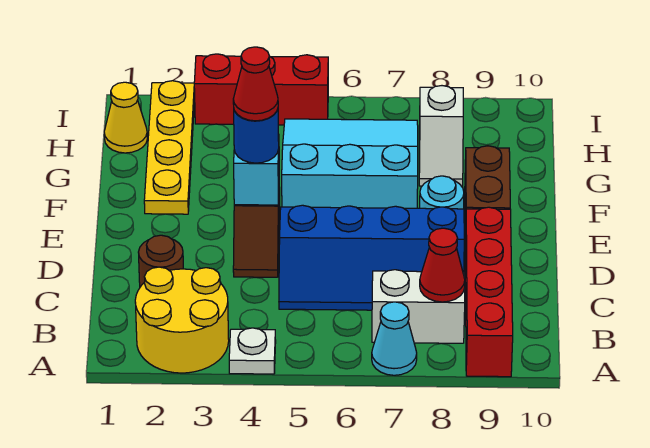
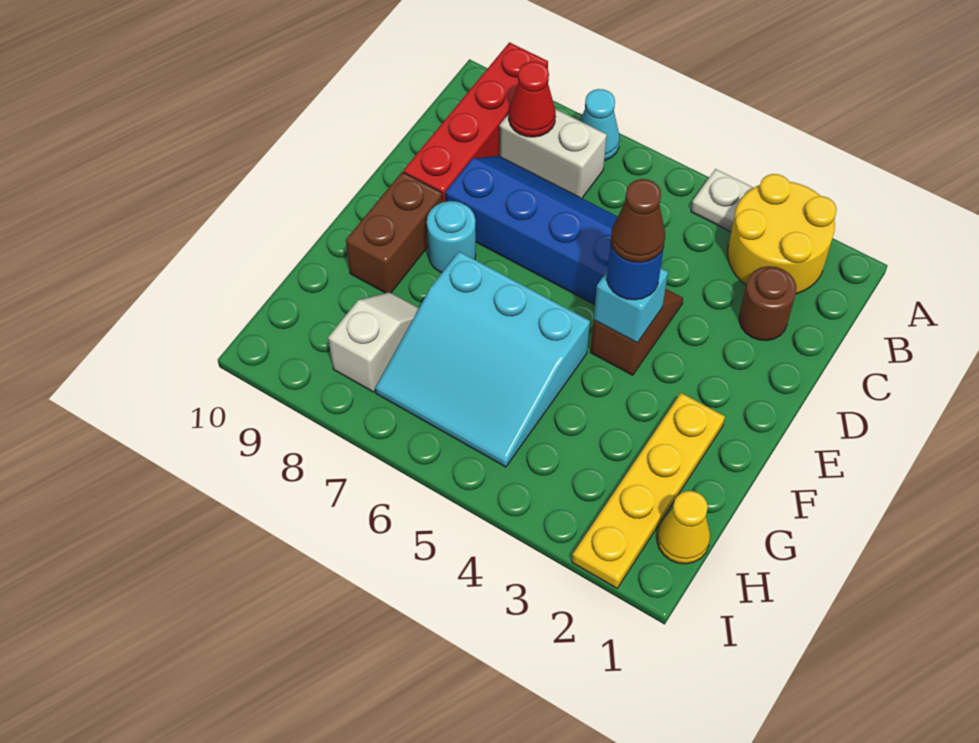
red 1x1 cone [233,47,278,121] -> brown 1x1 cone [611,179,665,263]
red 1x3 brick [194,54,328,125] -> none

